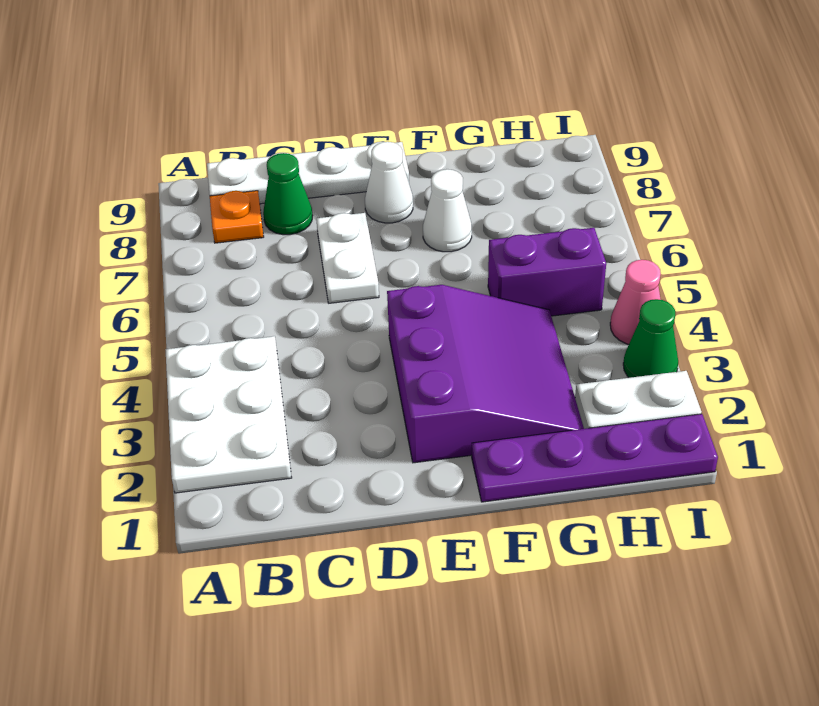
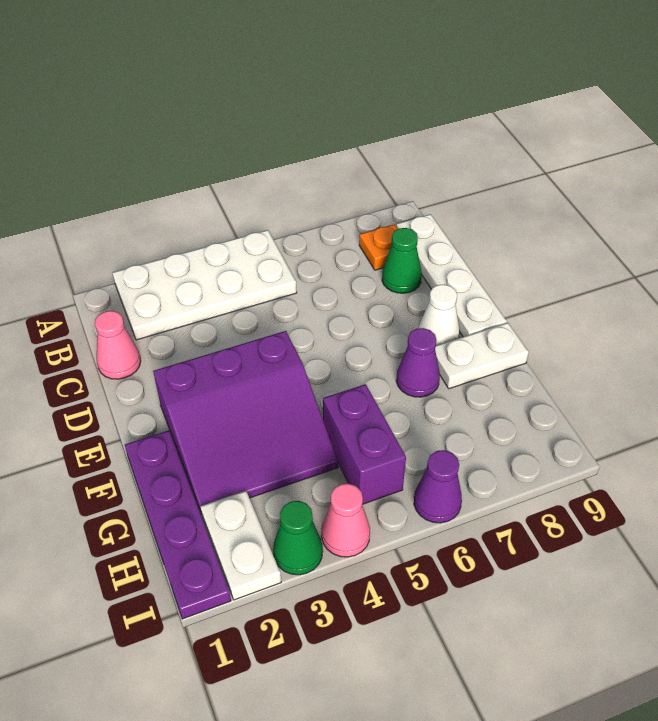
white 2x3 plate [166,336,292,493] -> white 2x4 plate [112,230,297,340]
none -> pink 1x1 cone [95,311,141,379]
white 1x2 plate [316,213,379,303] -> white 1x2 plate moved to [435,323,529,389]
white 1x1 cone [423,169,472,252] -> purple 1x1 cone [396,328,440,397]
none -> purple 1x1 cone [414,450,462,523]

